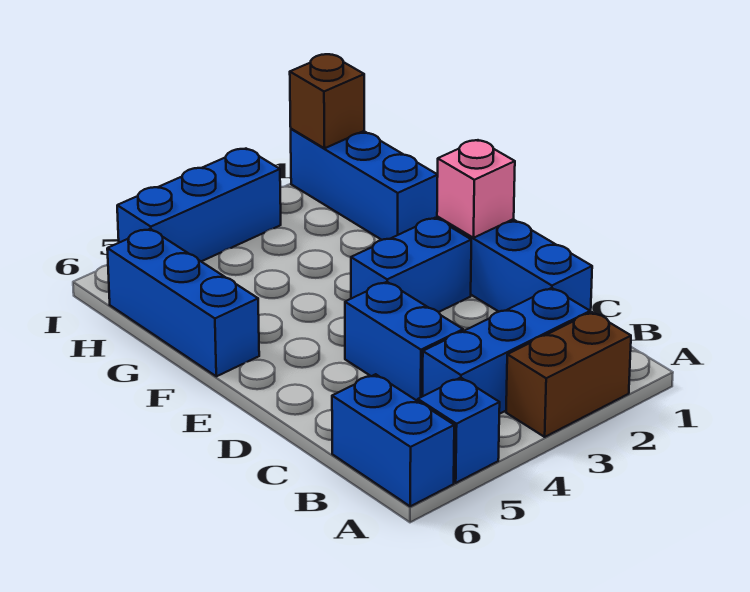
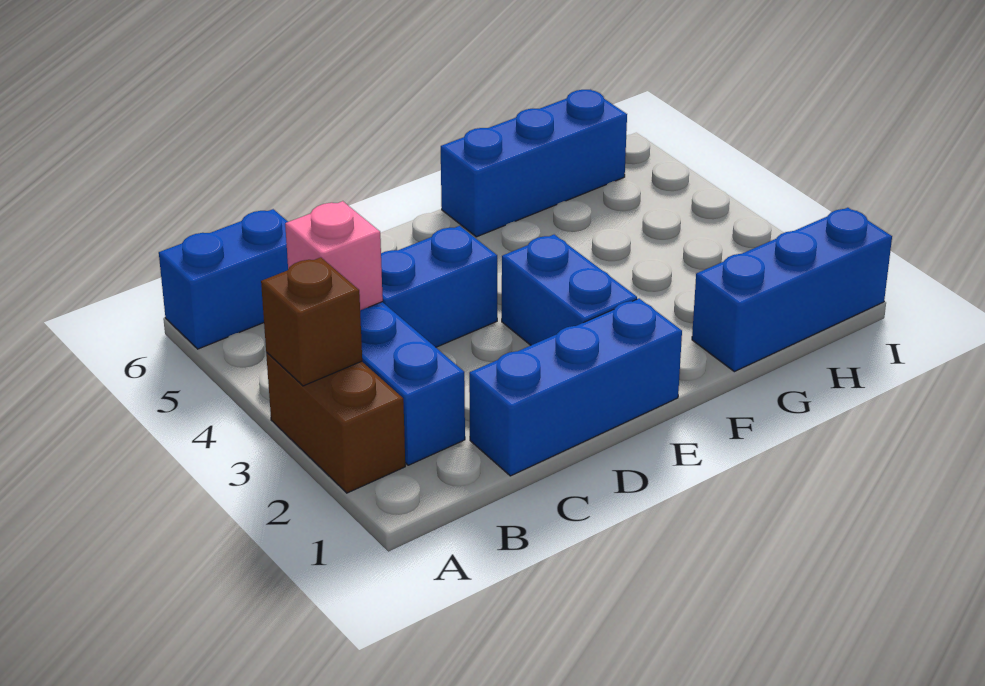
blue 1x1 brick [418,378,500,483] -> none
pink 1x1 brick [437,140,515,238] -> pink 1x1 brick moved to [285,201,383,310]
brown 1x1 brick [290,54,364,148] -> brown 1x1 brick moved to [261,258,362,386]
blue 1x3 brick [117,149,281,262] -> none

